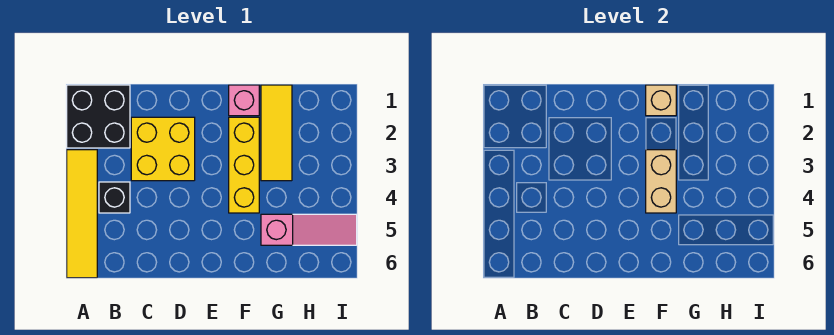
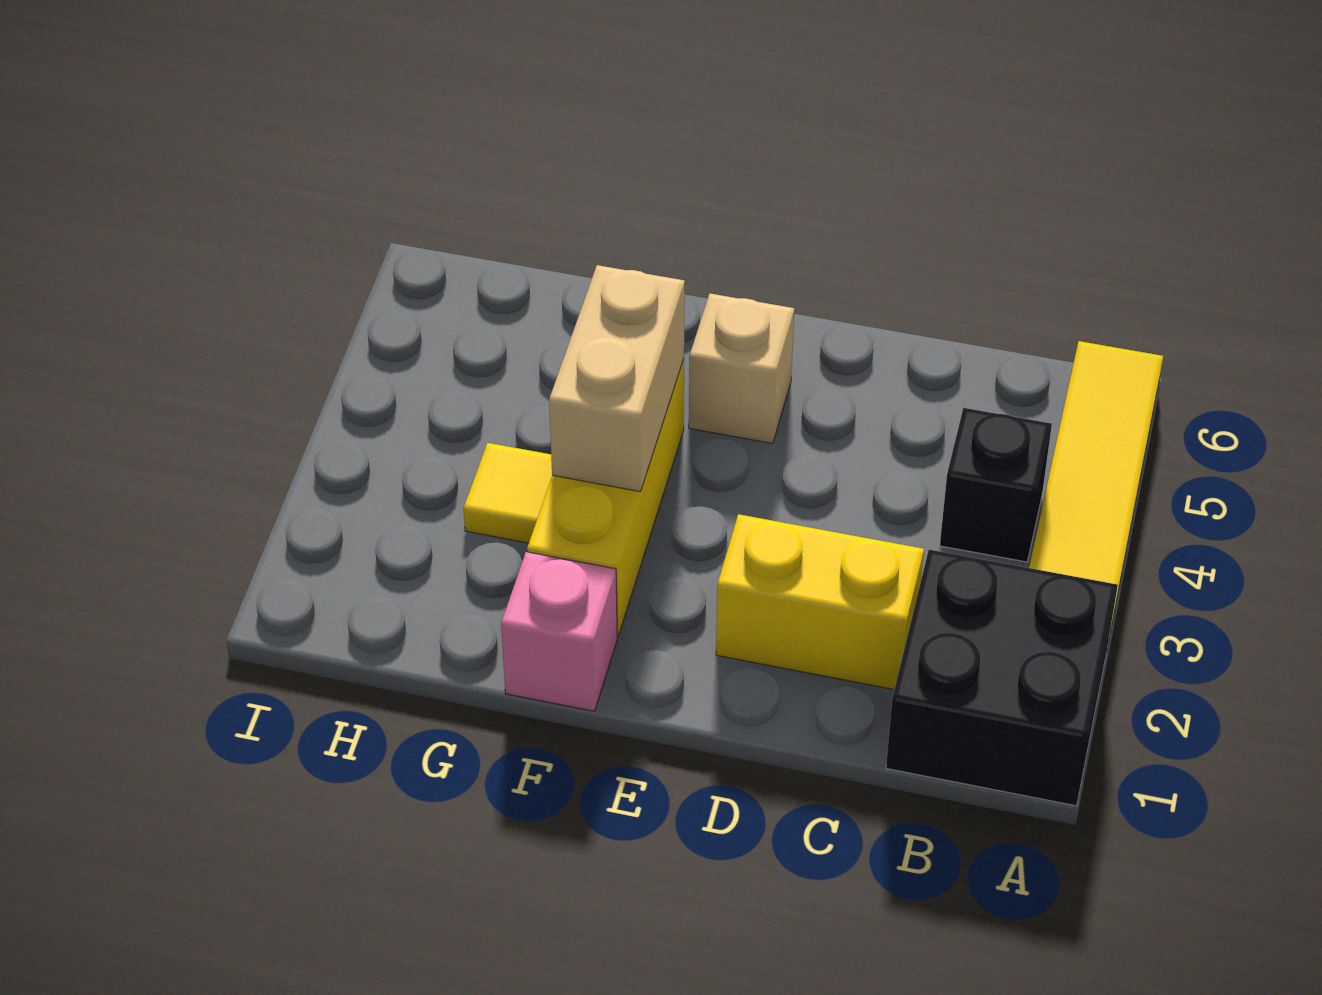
yellow 2x2 brick [131,117,195,181] -> yellow 1x2 brick [716,514,924,689]
tan 1x1 brick [646,85,676,116] -> tan 1x1 brick moved to [689,293,794,444]
yellow 1x3 tile [261,85,292,181] -> yellow 1x1 tile [463,443,552,543]
pink 1x3 slope [261,214,357,245] -> none

